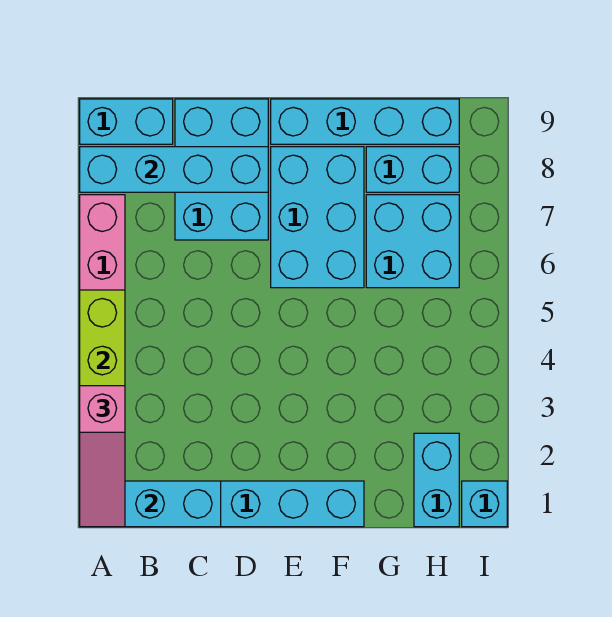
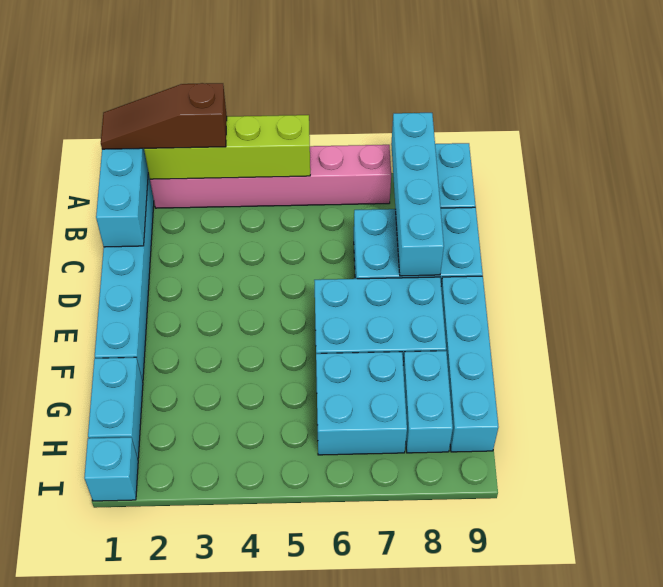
pink 1x3 slope [80,386,125,527] -> brown 1x3 slope [101,83,227,149]
cyan 1x2 brick [414,433,459,527] -> cyan 1x2 brick turned to [88,357,143,458]

